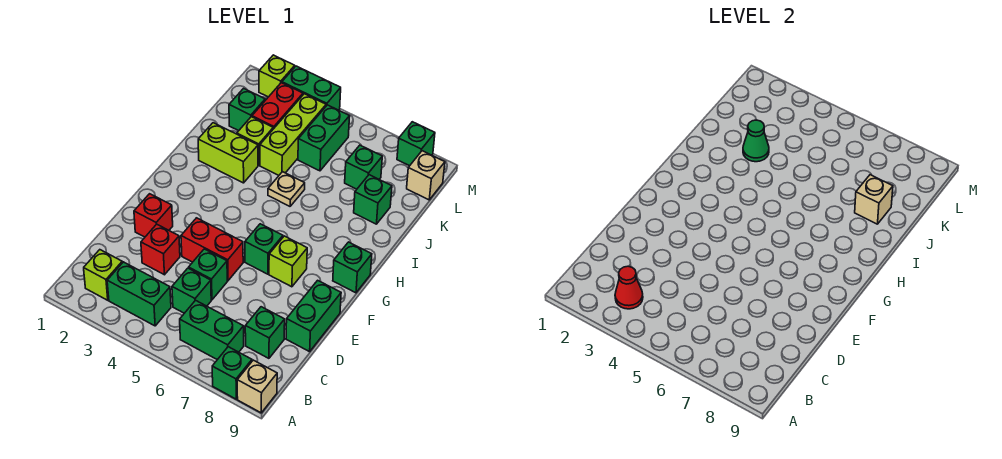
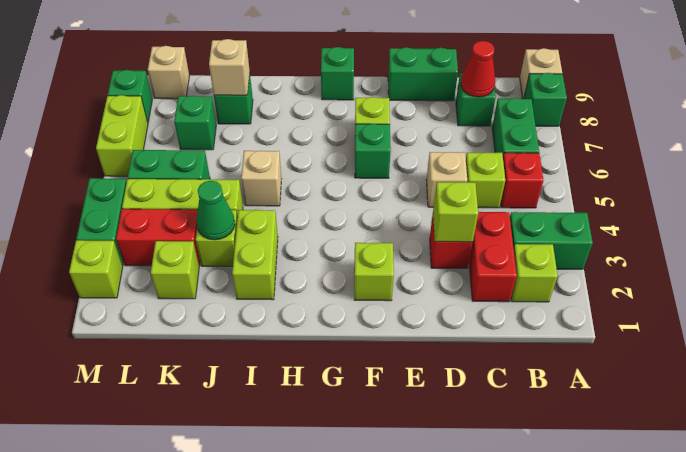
green 1x2 brick [107,262,171,326] -> green 1x2 brick turned to [510,212,593,269]
red 1x1 cone [615,266,643,309] -> red 1x1 cone moved to [461,41,495,97]
green 1x1 brick [172,268,211,313] -> lime 1x1 brick [466,153,505,208]
none -> lime 1x1 brick [433,182,478,242]
green 1x1 brick [189,249,227,300] -> tan 1x1 brick [426,152,467,207]
red 1x1 brick [134,194,173,237] -> red 1x1 brick moved to [501,153,543,208]
red 1x2 brick [181,218,243,281] -> red 1x2 brick moved to [469,212,517,302]
none -> lime 1x1 brick [354,243,394,301]
tan 1x1 plate [268,172,305,206] -> tan 1x1 brick [241,151,281,206]
green 1x1 brick [229,88,265,131] -> lime 1x1 brick [151,241,199,299]
none -> lime 1x2 brick [96,95,148,176]

